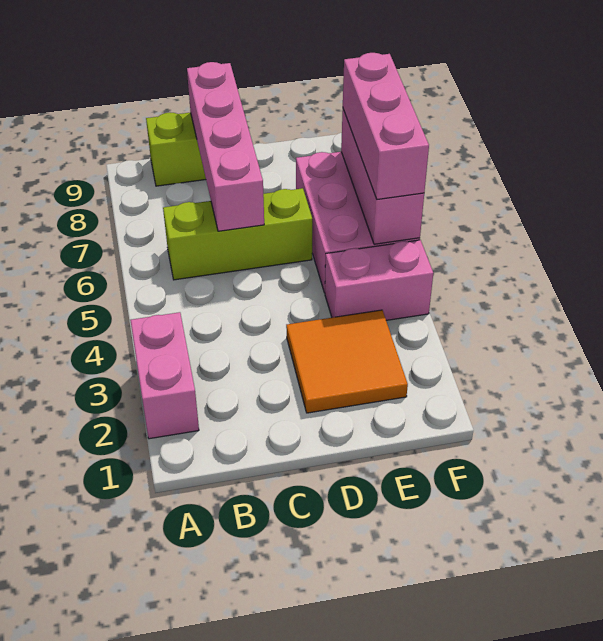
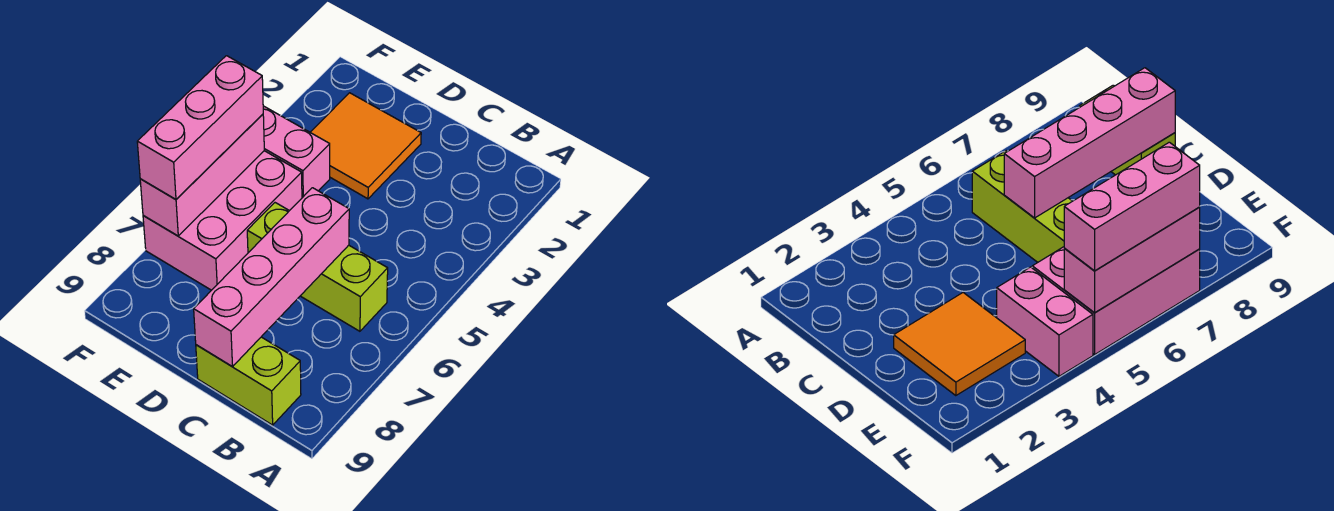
pink 1x2 brick [130,312,199,439] -> none

